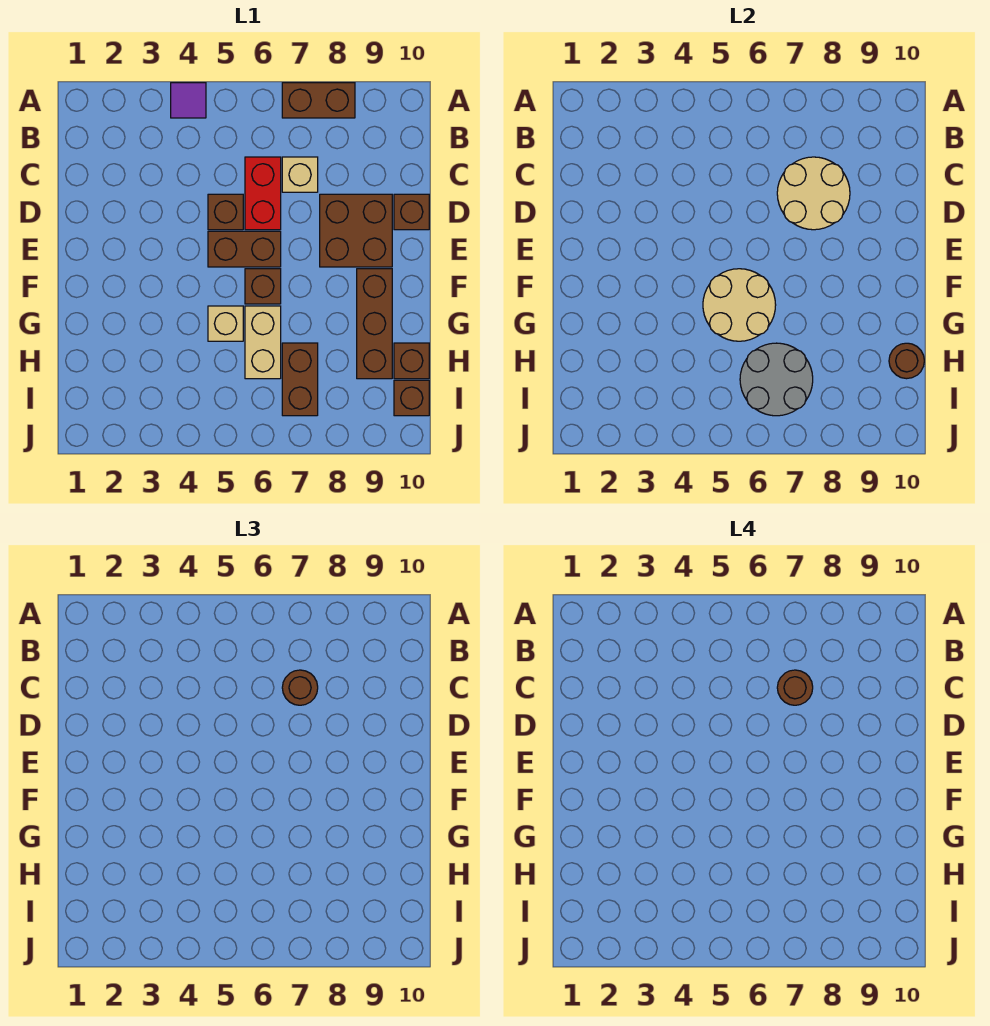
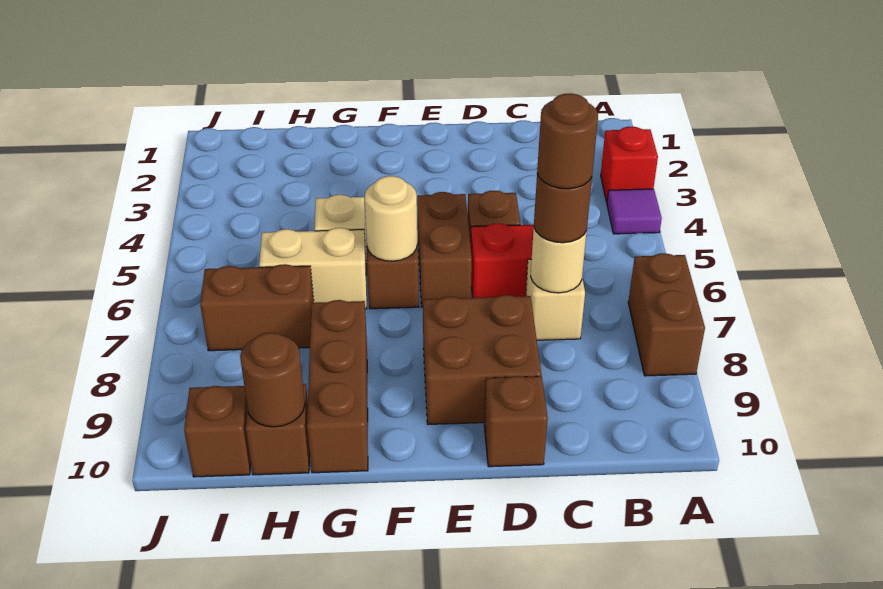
none -> red 1x1 brick [601,126,658,202]
tan 2x2 round brick [777,157,850,230] -> tan 1x1 round brick [531,228,587,293]
tan 2x2 round brick [703,269,776,341] -> tan 1x1 round brick [365,176,417,261]
brown 1x3 brick [357,269,392,379] -> brown 1x3 brick turned to [307,300,368,473]
grey 2x2 round brick [740,343,813,416] -> none

